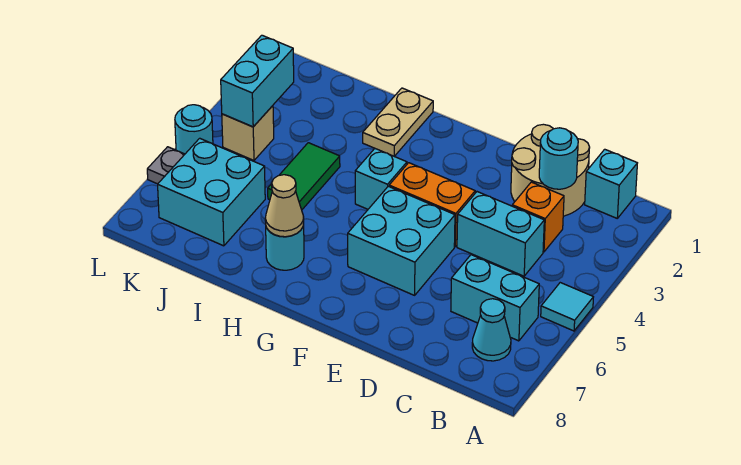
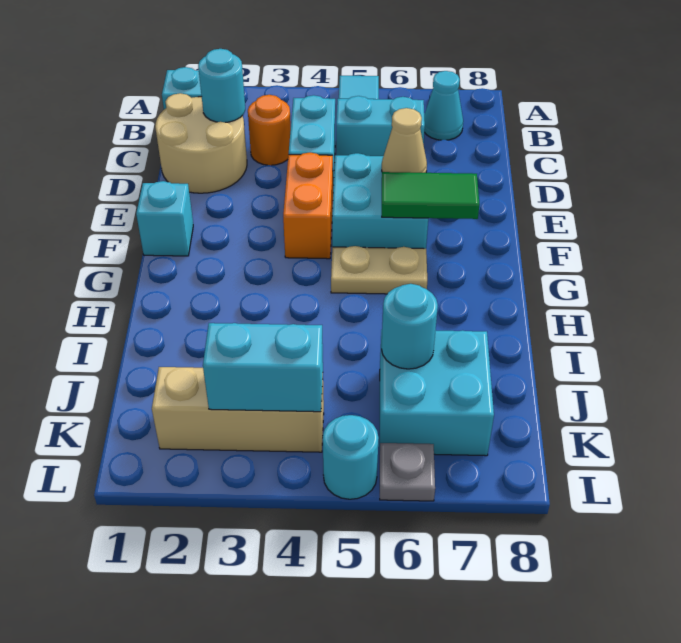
cyan 1x2 brick [451,255,539,341] -> cyan 1x2 brick turned to [336,96,425,156]
orange 1x1 brick [512,182,564,252] -> orange 1x1 round brick [248,95,291,165]
cyan 1x1 brick [355,149,407,209] -> cyan 1x1 brick moved to [136,181,193,256]
tan 1x2 plate [363,88,433,156] -> tan 1x2 plate moved to [331,246,427,294]
cyan 1x1 round brick [266,224,304,270] -> cyan 1x1 round brick moved to [381,284,438,369]
tan 1x1 cone [265,175,304,237] -> tan 1x1 cone moved to [382,108,427,173]
green 1x2 tile [268,143,340,210] -> green 1x2 tile moved to [382,172,480,219]
tan 1x1 brick [222,106,274,160] -> tan 1x3 brick [152,367,324,452]

